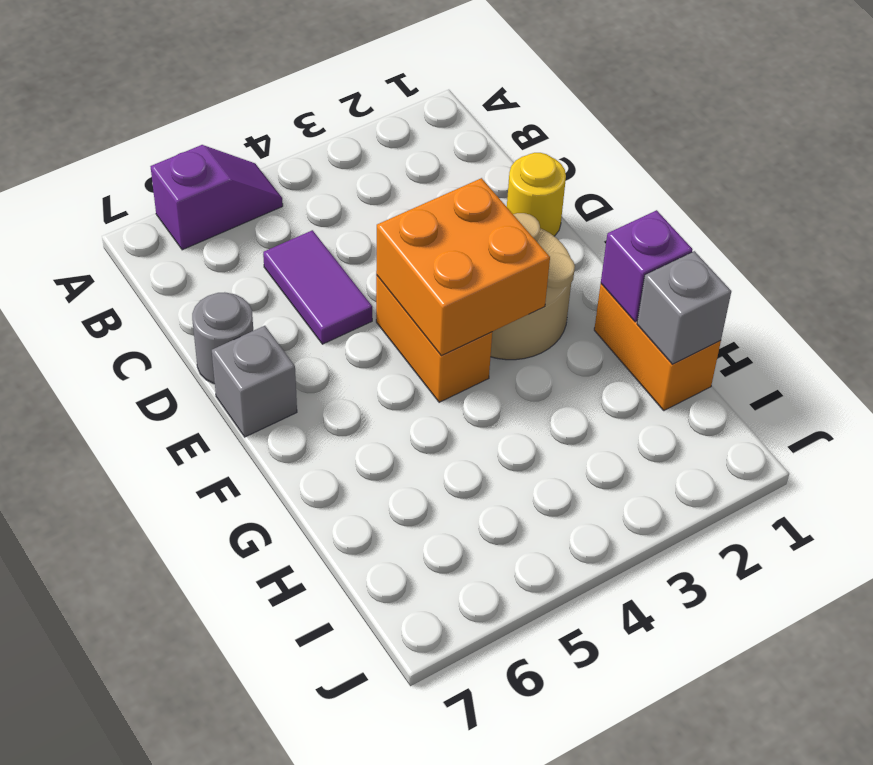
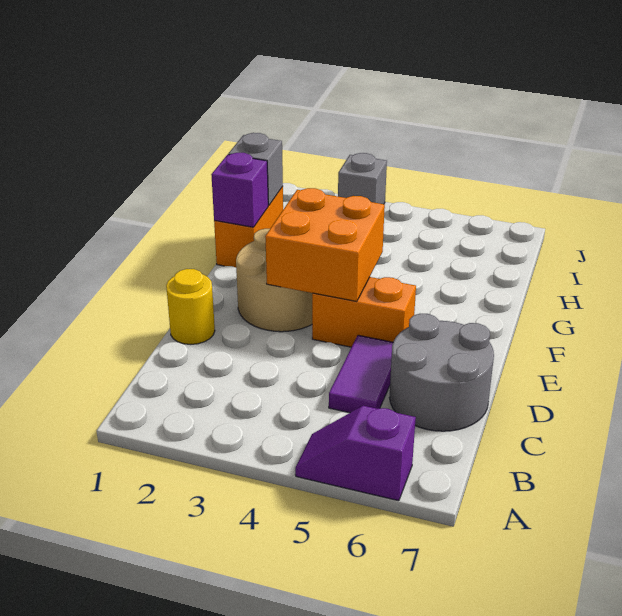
grey 1x1 round brick [192,292,253,384] -> grey 2x2 round brick [389,314,494,431]
orange 1x2 brick [376,275,492,402] -> orange 1x2 brick turned to [312,277,416,347]
grey 1x1 brick [212,326,297,437] -> grey 1x1 brick moved to [338,153,387,204]

